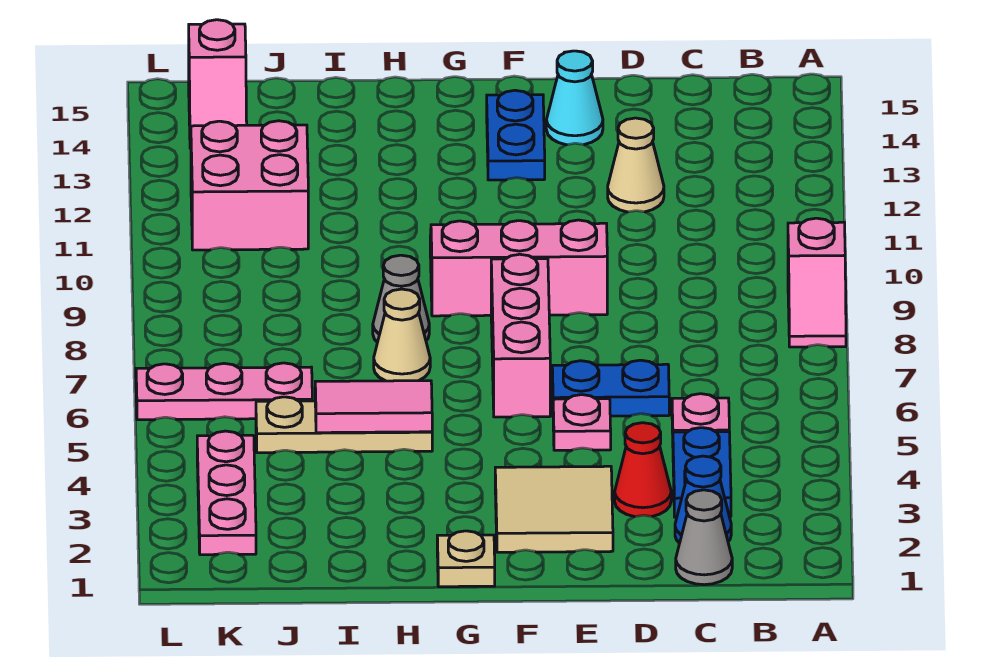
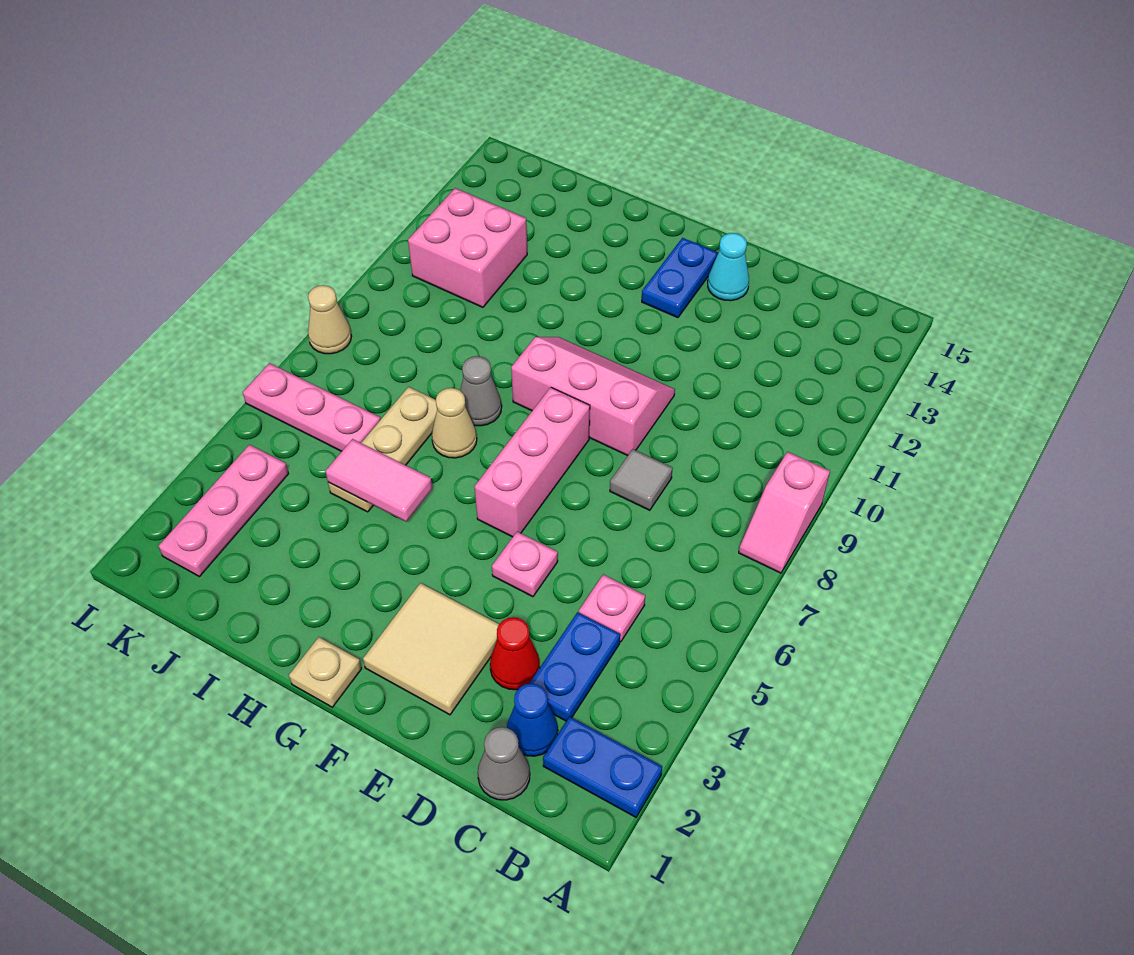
blue 1x2 plate [552,360,669,416] -> blue 1x2 plate moved to [543,717,662,817]
none -> grey 1x1 tile [610,449,673,510]
tan 1x1 cone [608,118,664,212] -> tan 1x1 cone moved to [308,285,352,354]
tan 1x3 plate [256,397,432,453] -> tan 1x3 plate turned to [328,387,437,512]
pink 1x2 slope [189,20,247,148] -> none

